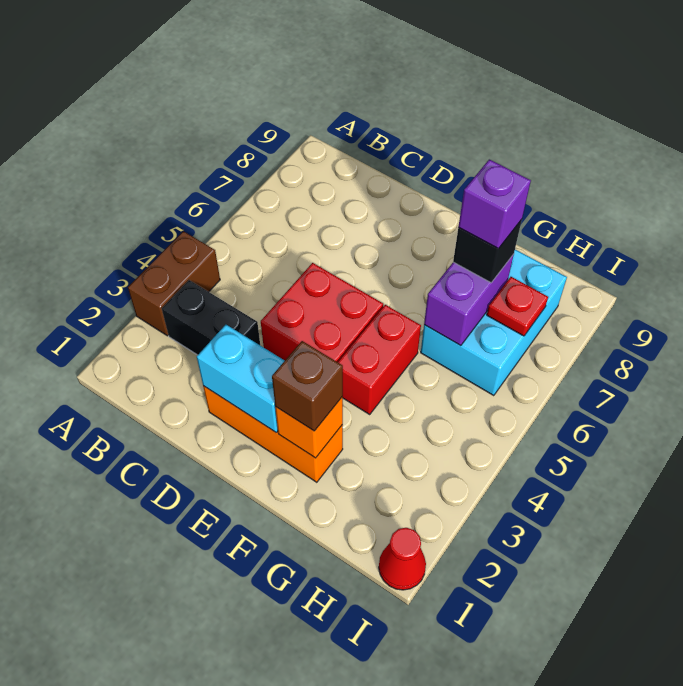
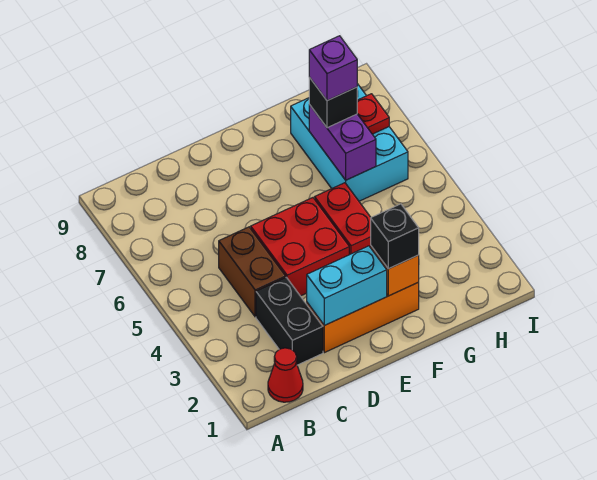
brown 1x2 brick [128,231,220,336] -> brown 1x2 brick moved to [219,227,286,317]
black 1x2 brick [162,280,260,355] -> black 1x2 brick turned to [256,277,323,365]
brown 1x1 brick [272,341,343,431] -> black 1x1 brick [371,204,419,269]
red 1x1 cone [379,528,426,590] -> red 1x1 cone moved to [268,348,303,402]

